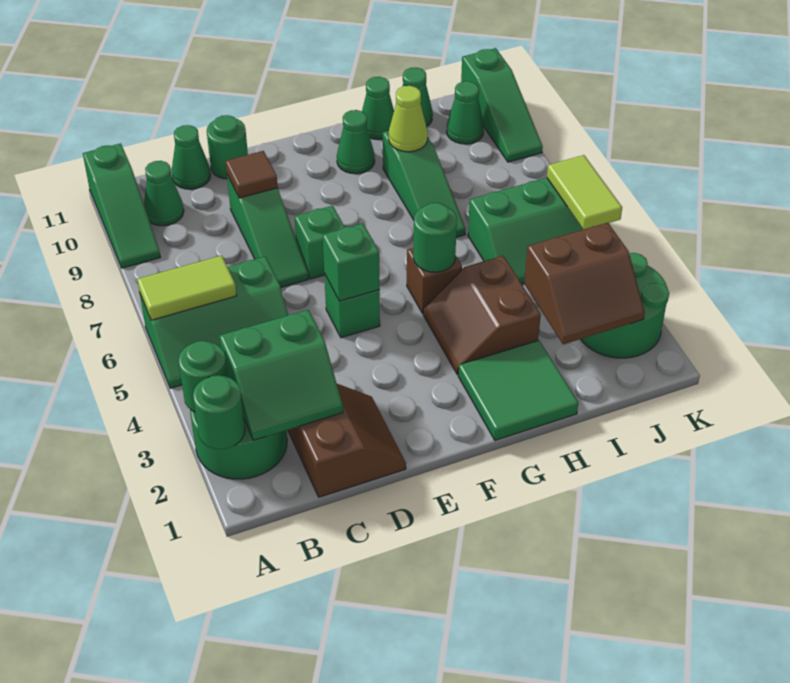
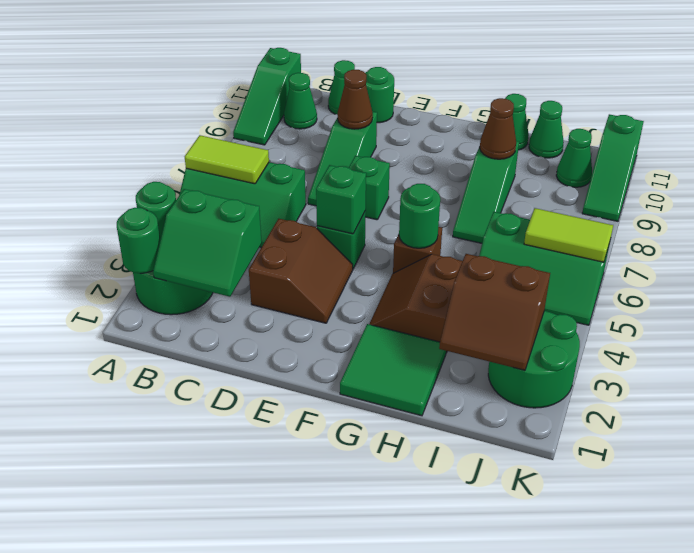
brown 2x2 slope [288,384,406,497] -> brown 2x2 slope moved to [249,219,353,323]
brown 1x1 tile [225,151,278,198] -> brown 1x1 cone [338,70,373,129]
green 1x1 cone [337,110,375,174] -> none
lime 1x1 cone [389,86,428,152] -> brown 1x1 cone [480,98,516,159]
lime 1x2 tile [547,155,622,230] -> lime 1x2 tile turned to [524,208,613,262]

